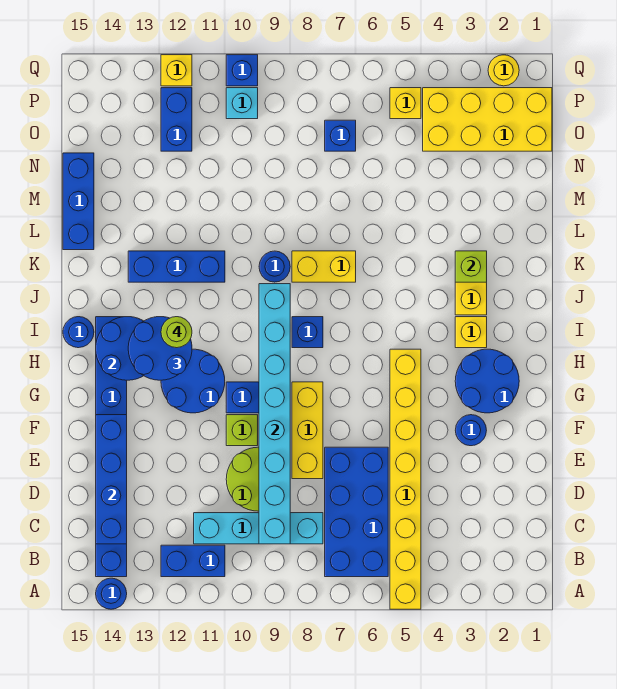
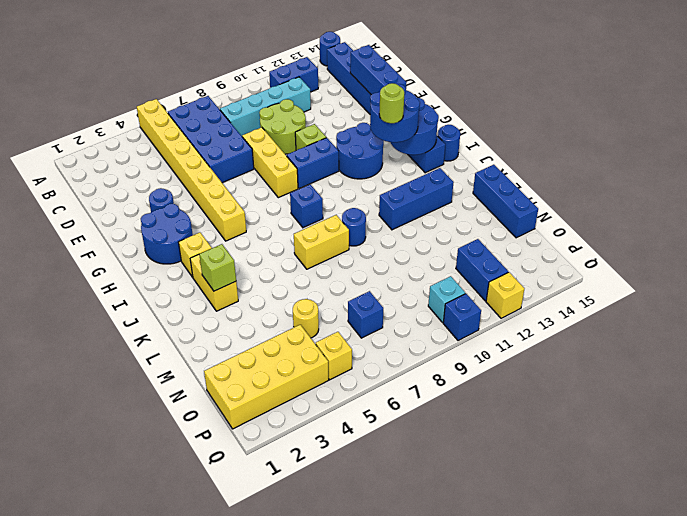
cyan 1x8 brick [259,284,290,544] -> none
blue 1x4 brick [96,415,127,544] -> blue 1x3 brick [350,45,407,95]
yellow 1x1 round brick [488,55,519,86] -> yellow 1x1 round brick moved to [293,299,319,338]

